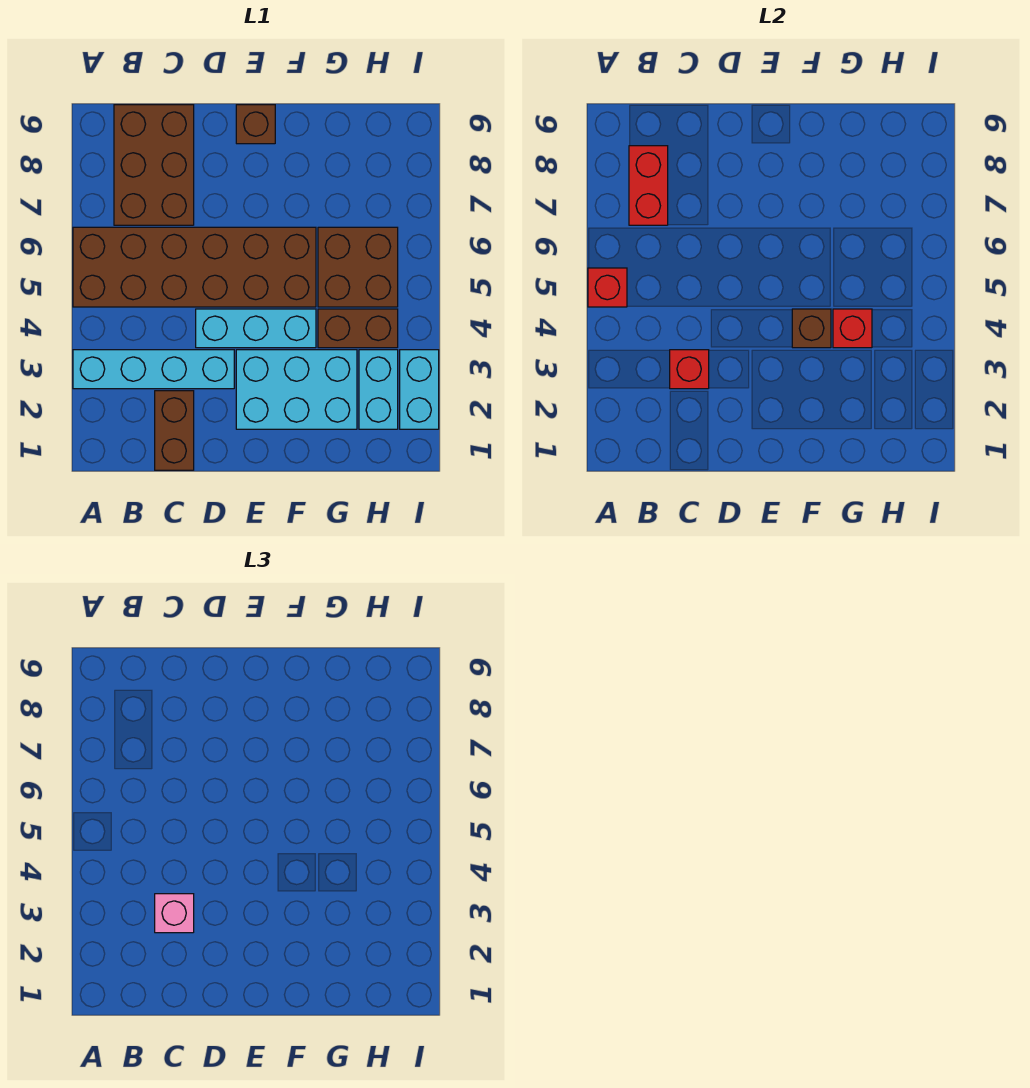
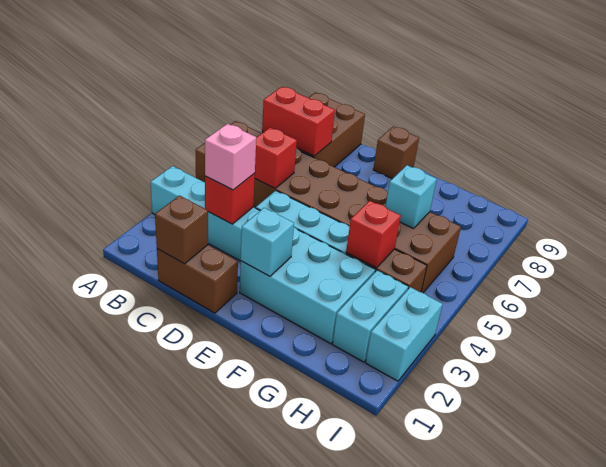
red 1x1 brick [588,268,627,307] -> red 1x1 brick moved to [255,128,297,188]
red 1x2 brick [629,146,668,225] -> red 1x2 brick turned to [262,87,335,156]
brown 1x2 brick [155,391,194,470] -> brown 1x2 brick turned to [157,245,238,313]
none -> cyan 1x1 brick [241,208,294,276]
brown 1x1 brick [792,309,831,348] -> brown 1x1 brick moved to [155,196,208,264]
none -> cyan 1x1 brick [385,165,437,229]

